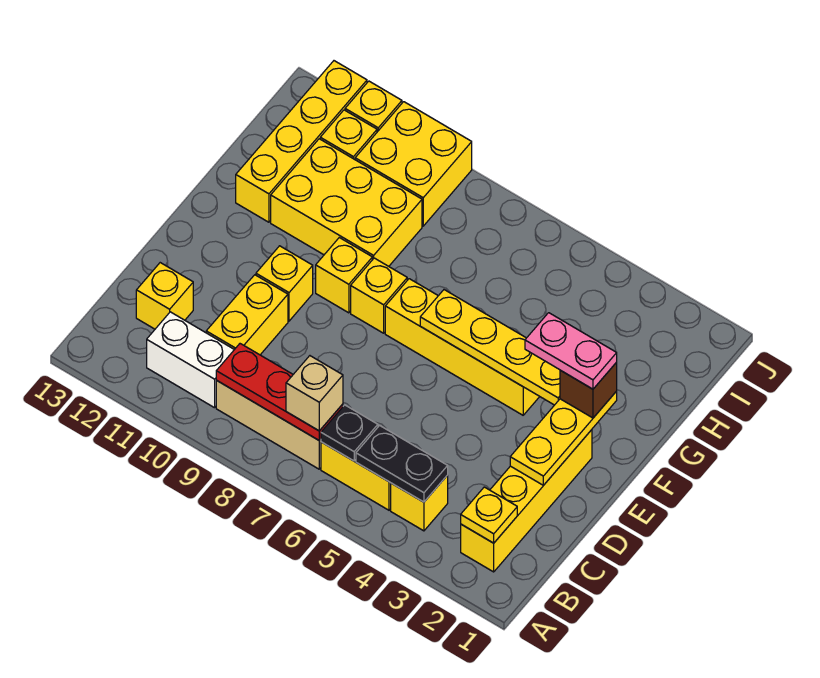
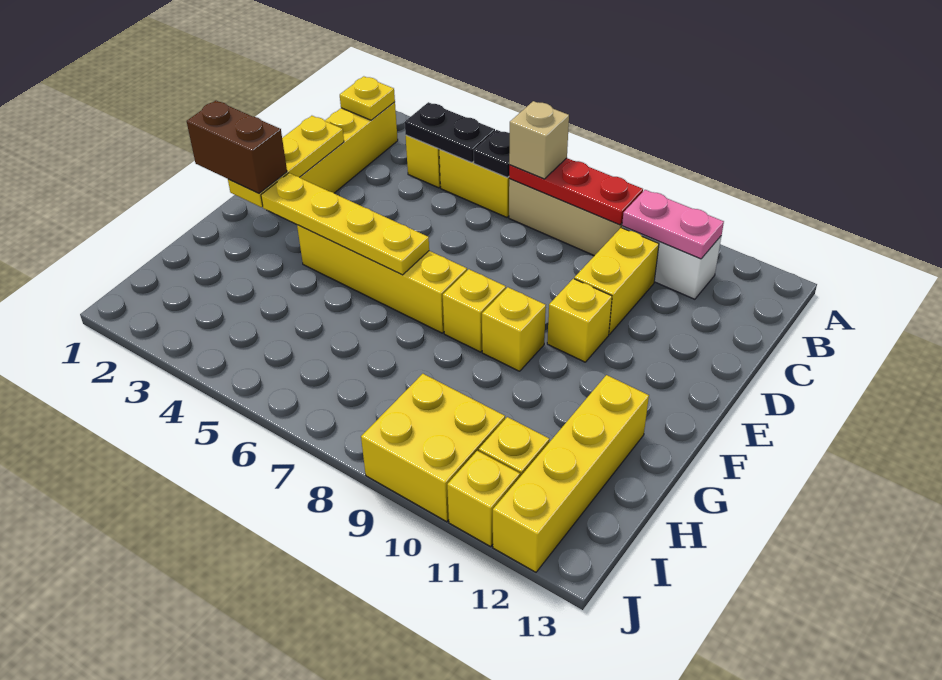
yellow 1x1 brick [136,263,193,329] -> none
brown 1x1 brick [560,362,617,418] -> brown 1x2 brick [187,101,287,193]
pink 1x2 plate [525,313,617,389] -> pink 1x2 plate moved to [622,190,724,259]
yellow 2x3 brick [271,139,422,266] -> none

